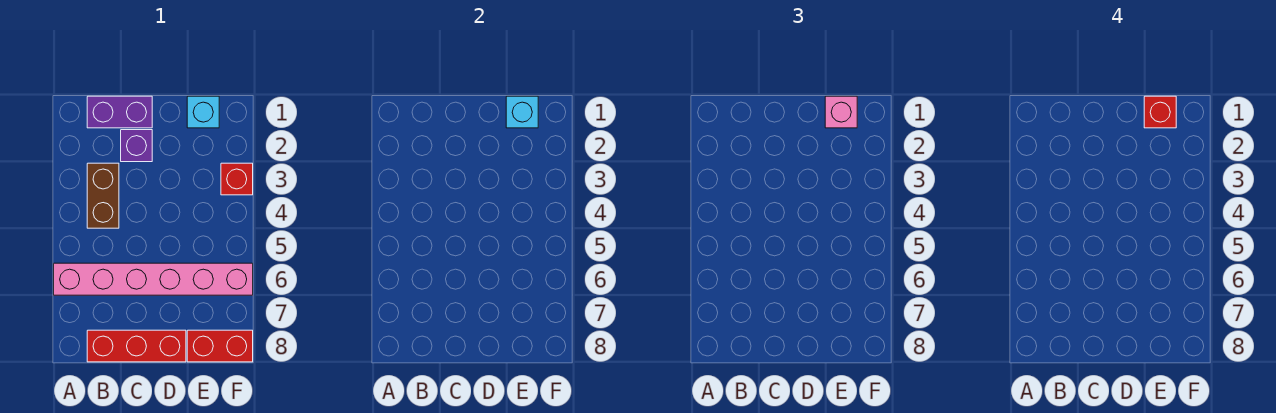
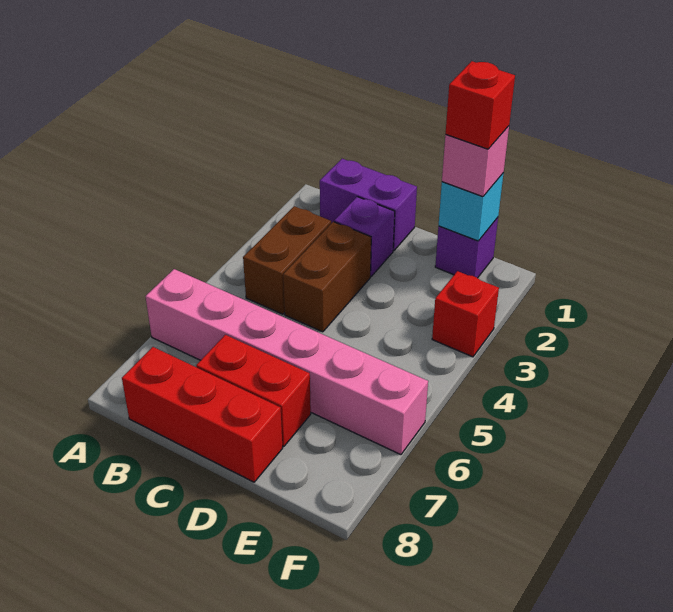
none -> brown 1x2 brick [283,222,371,332]
cyan 1x1 brick [187,96,219,128] -> purple 1x1 brick [435,218,498,278]
red 1x2 brick [187,330,253,362] -> red 1x2 brick moved to [196,335,311,447]

